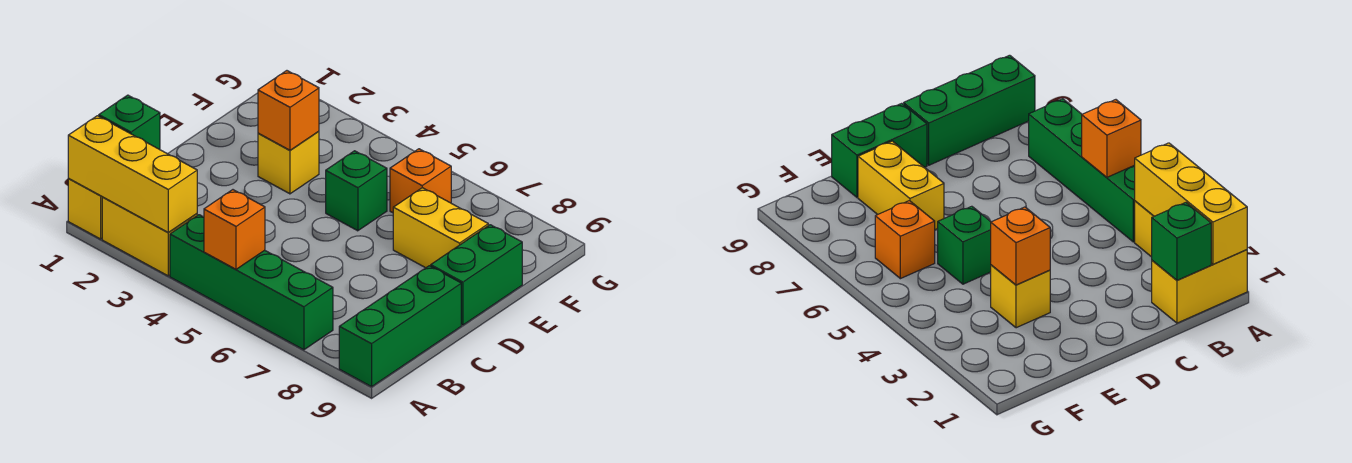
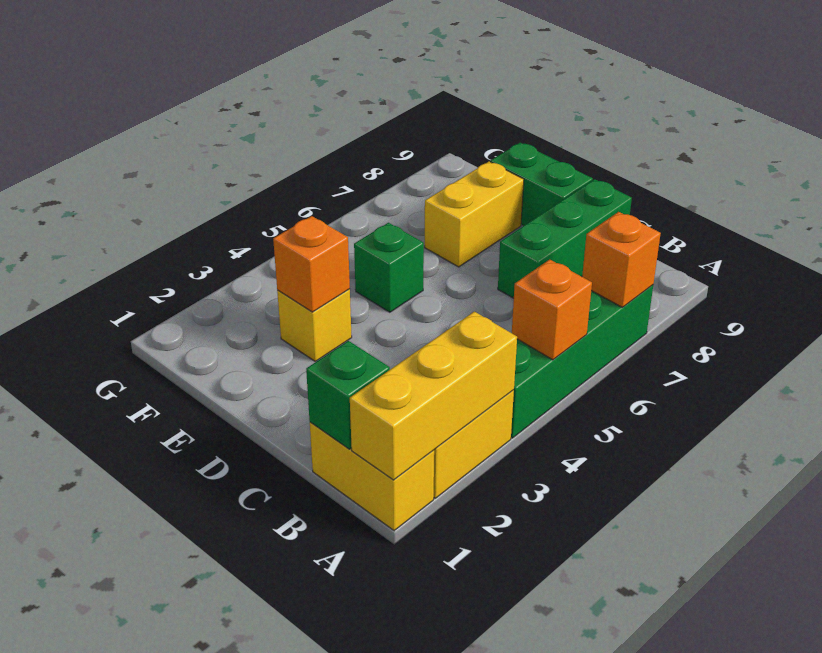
green 1x3 brick [339,266,461,387] -> green 1x3 brick turned to [498,179,632,298]
orange 1x1 brick [390,149,451,213] -> orange 1x1 brick moved to [582,212,661,307]

